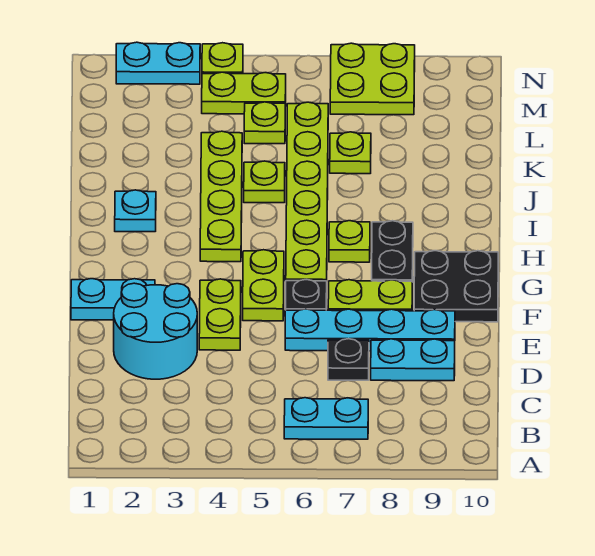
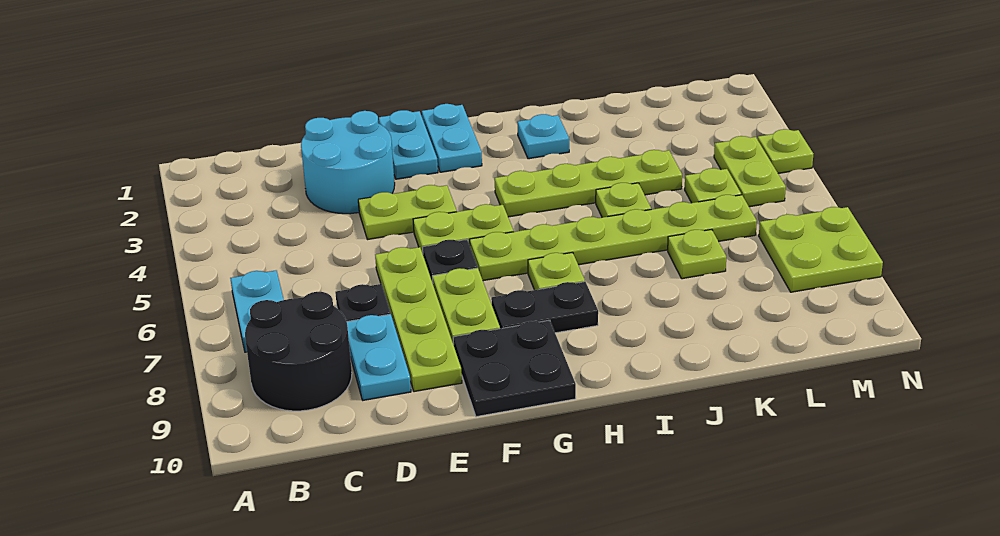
none -> black 2x2 round brick [245,292,352,411]
cyan 1x4 plate [285,309,455,351] -> lime 1x4 plate [375,247,462,392]
cyan 1x2 plate [116,42,200,84] -> cyan 1x2 plate moved to [422,104,482,172]

